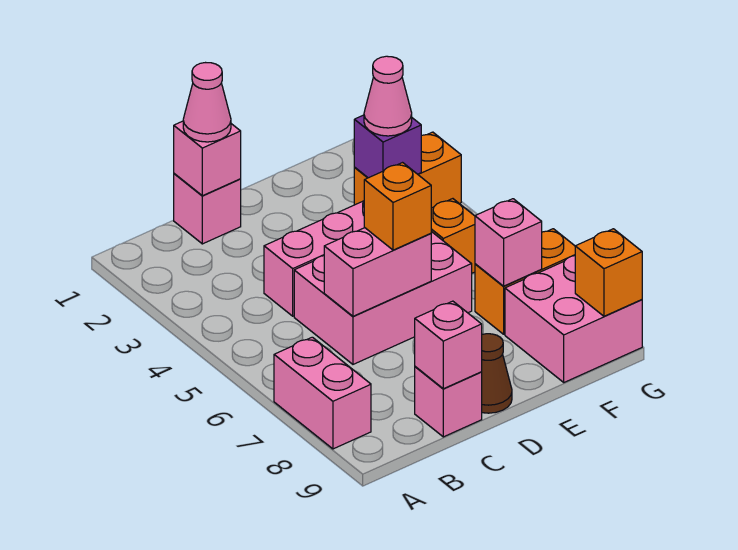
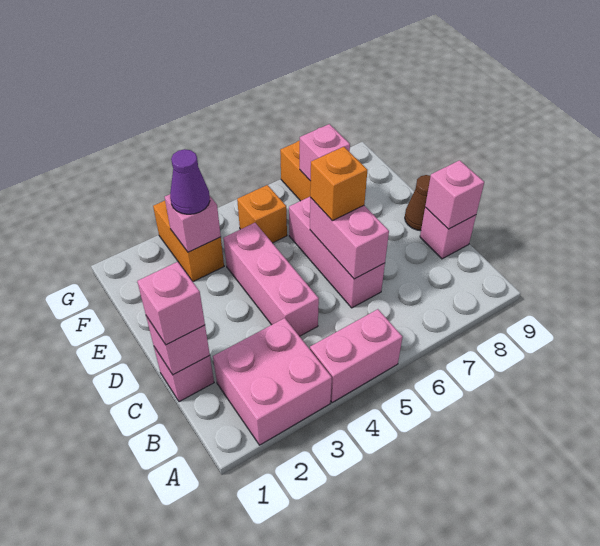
pink 1x2 brick [274,337,371,449] -> pink 1x2 brick moved to [310,309,403,403]
pink 1x1 cone [183,63,231,142] -> pink 1x1 brick [137,262,205,345]
pink 2x3 brick [294,232,472,364] -> pink 1x3 brick [289,197,385,308]
purple 1x1 brick [354,115,421,178] -> pink 1x1 brick [165,194,221,252]
pink 1x1 cone [364,56,412,136] -> purple 1x1 cone [170,149,210,214]
pink 2x2 brick [505,256,642,382] -> pink 2x2 brick moved to [213,318,332,445]
orange 1x1 brick [575,229,642,316] -> none

